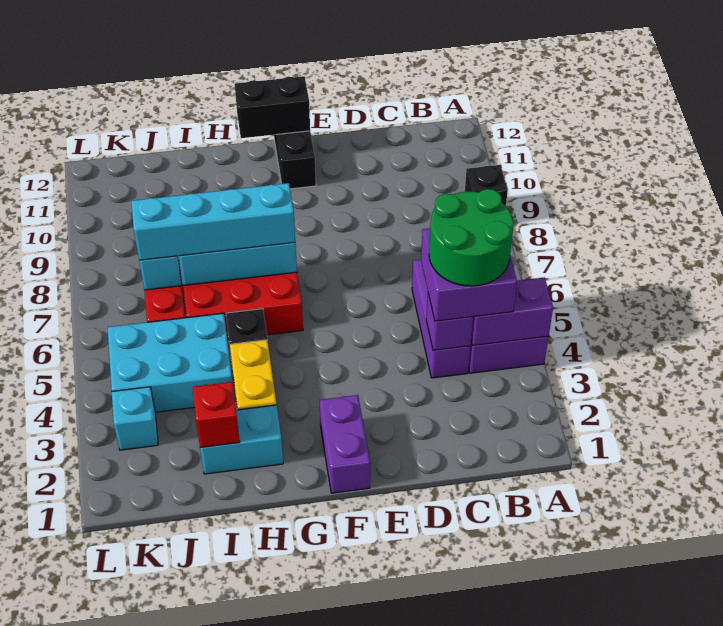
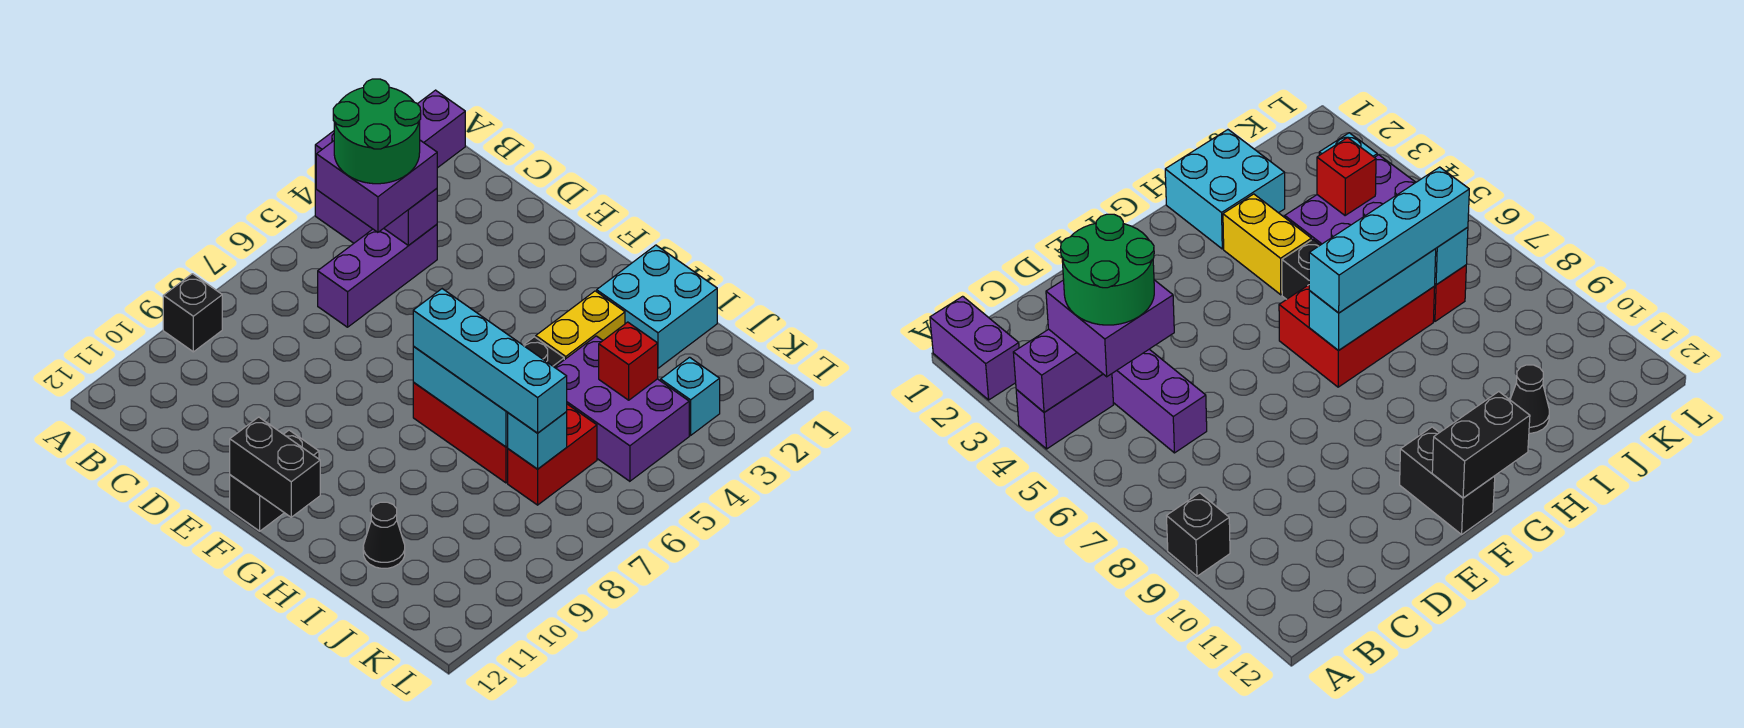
purple 1x2 brick [320,395,370,493] -> purple 1x2 brick moved to [418,90,465,168]
cyan 1x2 brick [200,405,283,474] -> cyan 2x2 brick [597,245,717,368]
red 1x1 brick [193,382,240,448] -> red 1x1 brick moved to [599,322,658,400]
cyan 2x3 brick [108,313,232,412] -> purple 2x3 brick [555,336,689,481]
none -> black 1x1 cone [363,502,405,568]

